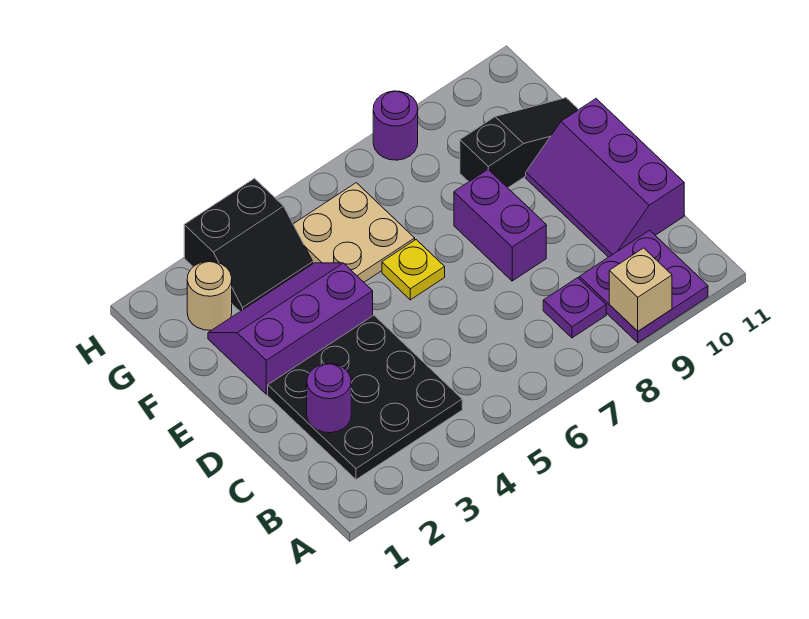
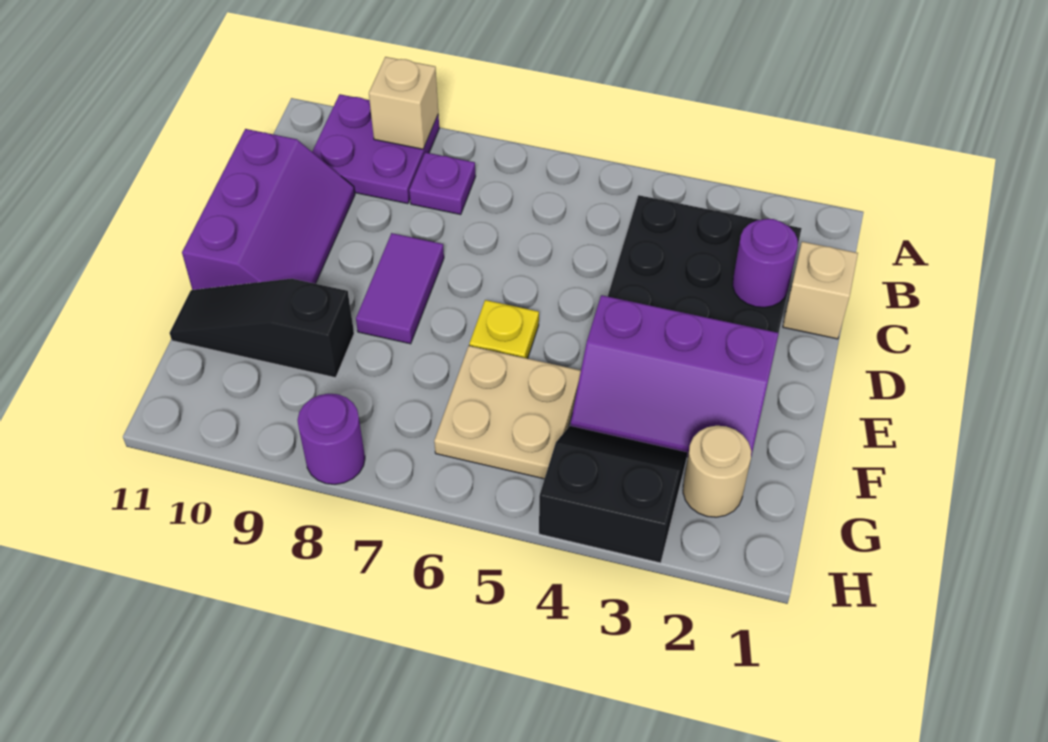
none -> tan 1x1 brick [783,242,858,339]
purple 1x2 brick [454,170,546,281] -> purple 1x2 tile [356,233,444,344]

